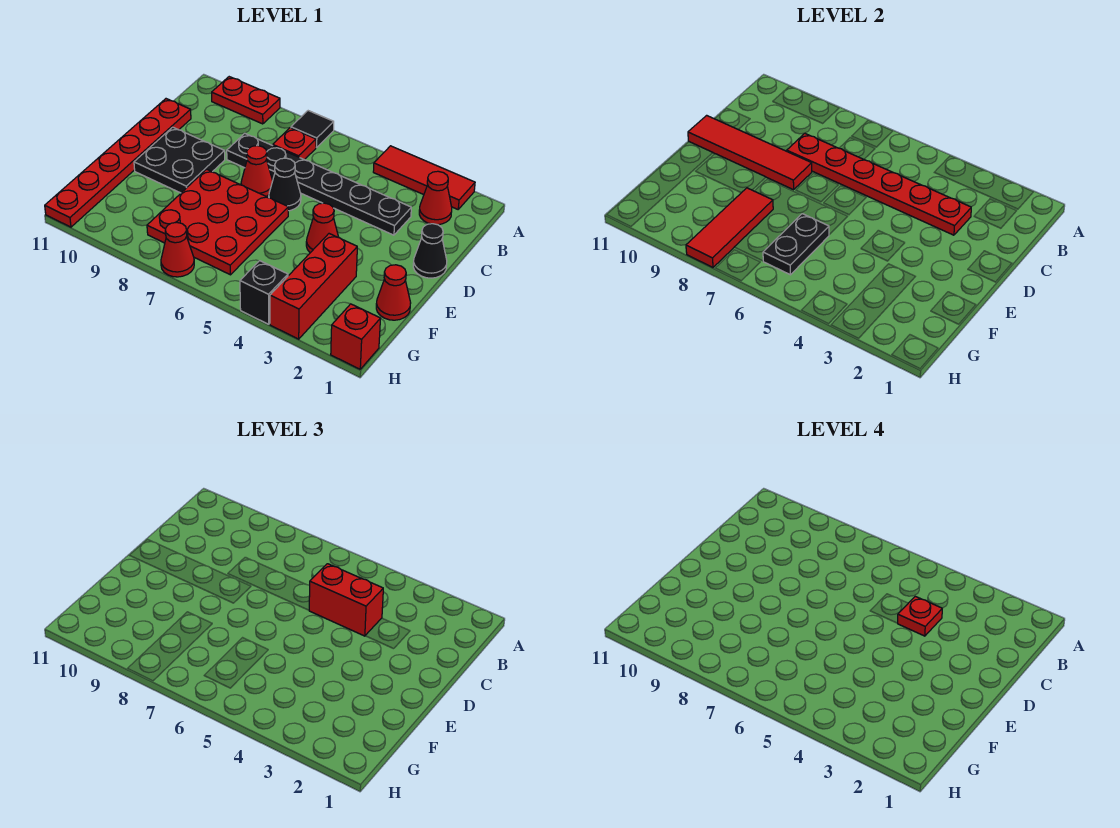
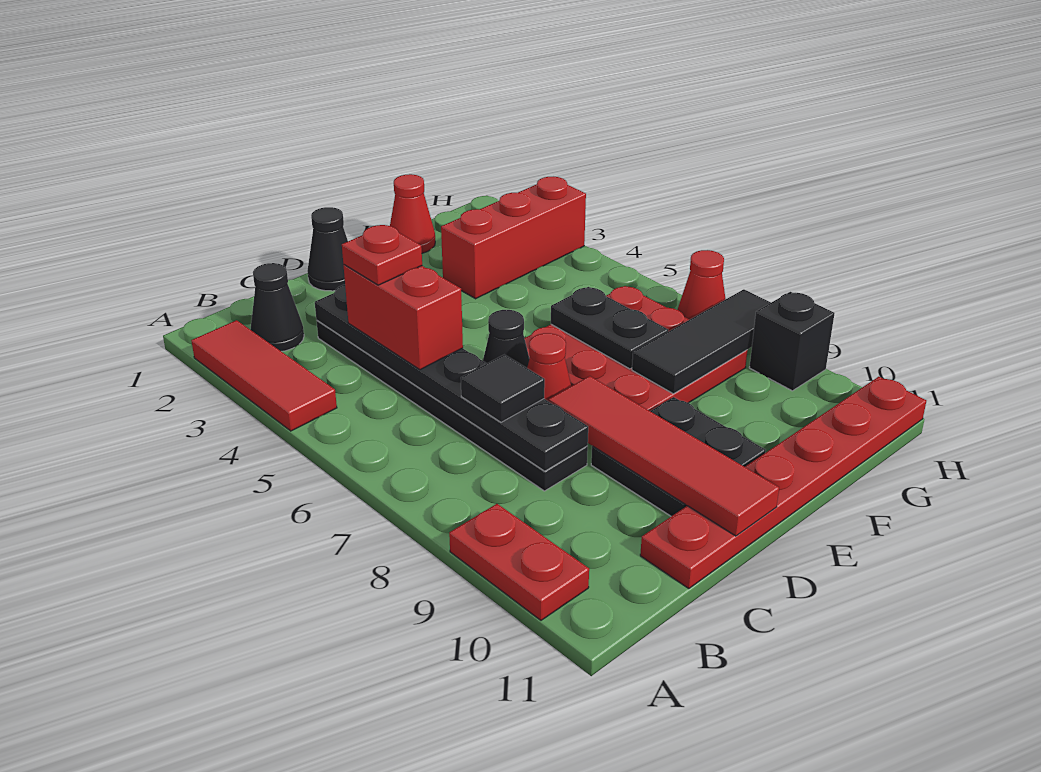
black 1x1 tile [291,111,334,147] -> black 1x1 tile moved to [461,355,545,422]
red 1x1 cone [419,171,452,225] -> black 1x1 cone [250,263,304,351]
red 1x1 plate [273,128,316,160] -> none
red 1x6 plate [787,133,971,235] -> black 1x6 plate [315,285,588,471]
red 1x1 cone [306,203,339,253] -> none
black 1x2 plate [763,214,829,275] -> black 1x2 plate turned to [551,287,668,369]
red 1x3 tile [686,188,773,267] -> black 1x3 tile [632,289,771,394]
red 1x1 brick [331,304,381,369] -> none
black 1x1 brick [240,261,288,324] -> black 1x1 brick moved to [749,292,835,391]

